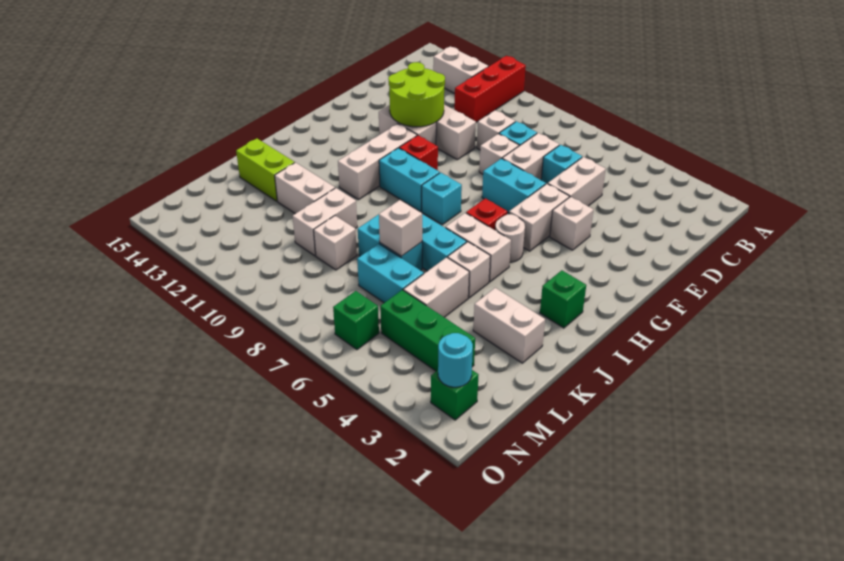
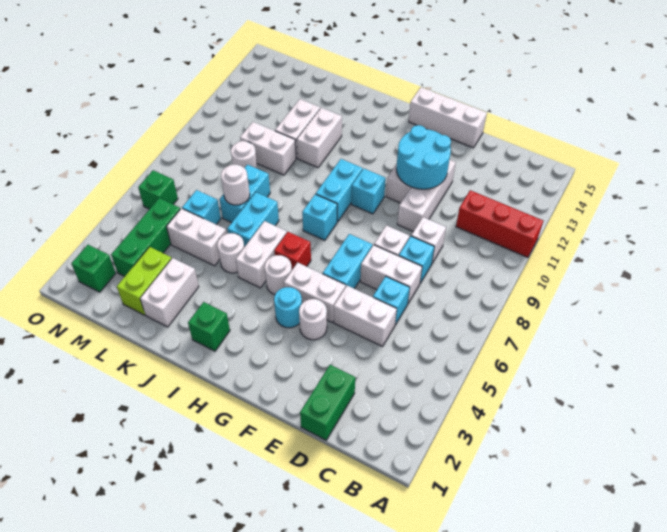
white 1x2 brick [433,46,488,94] -> white 1x2 brick moved to [297,108,342,168]
none -> green 1x2 brick [300,365,355,440]
lime 2x2 round brick [388,62,445,127] -> cyan 2x2 round brick [396,125,451,189]
white 1x1 brick [550,197,593,250] -> white 1x1 round brick [299,299,327,340]
red 1x1 brick [399,135,438,170] -> cyan 1x1 brick [351,169,386,214]
white 1x3 brick [338,124,417,200] -> white 1x3 brick moved to [409,87,487,148]
white 1x1 brick [448,242,490,298] -> white 1x1 round brick [217,233,244,273]
white 1x1 brick [379,200,422,256] -> white 1x1 round brick [221,165,250,205]
lime 1x2 brick [236,138,295,201] -> lime 1x2 brick moved to [117,247,172,315]
cyan 1x2 brick [357,244,424,303] -> cyan 1x1 brick [182,190,221,224]
white 1x1 brick [314,216,357,270] -> white 1x1 round brick [231,141,257,168]
cyan 1x1 round brick [438,333,473,387] -> cyan 1x1 round brick moved to [274,287,302,328]

